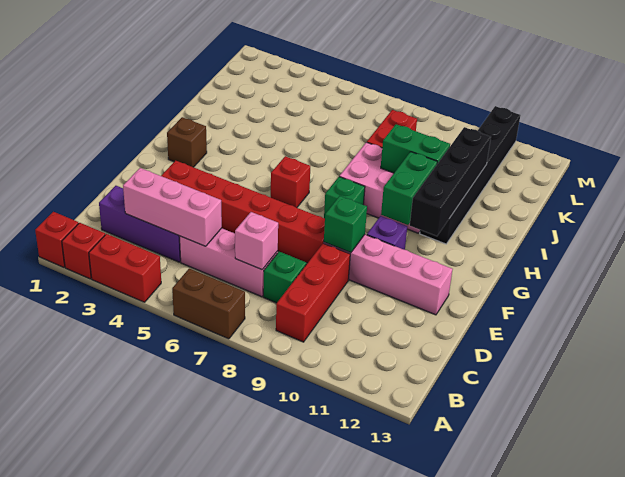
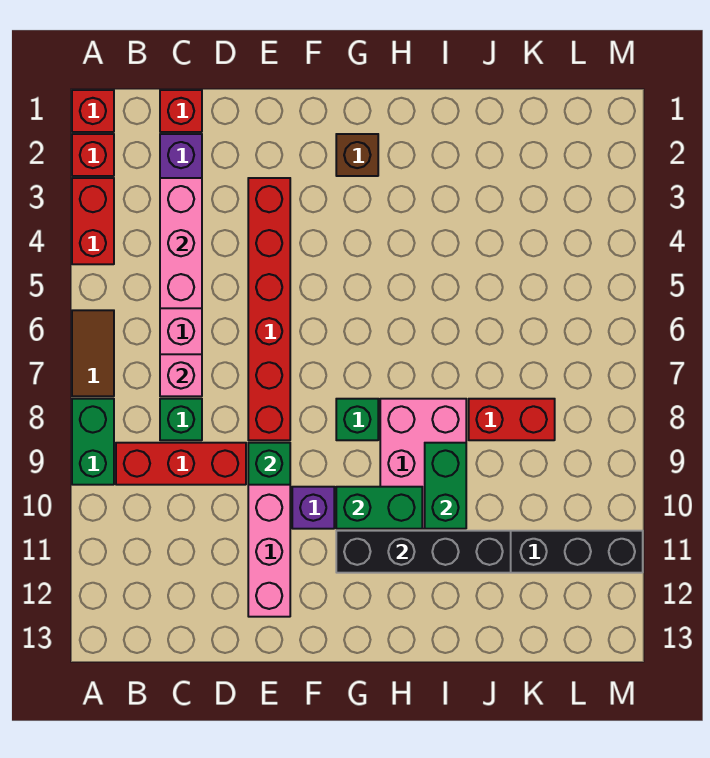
brown 1x2 brick [172,268,245,339] -> brown 1x2 tile [72,310,114,396]
none -> green 1x2 brick [72,399,114,485]
red 1x1 brick [271,156,310,208] -> red 1x1 brick moved to [160,90,202,132]

